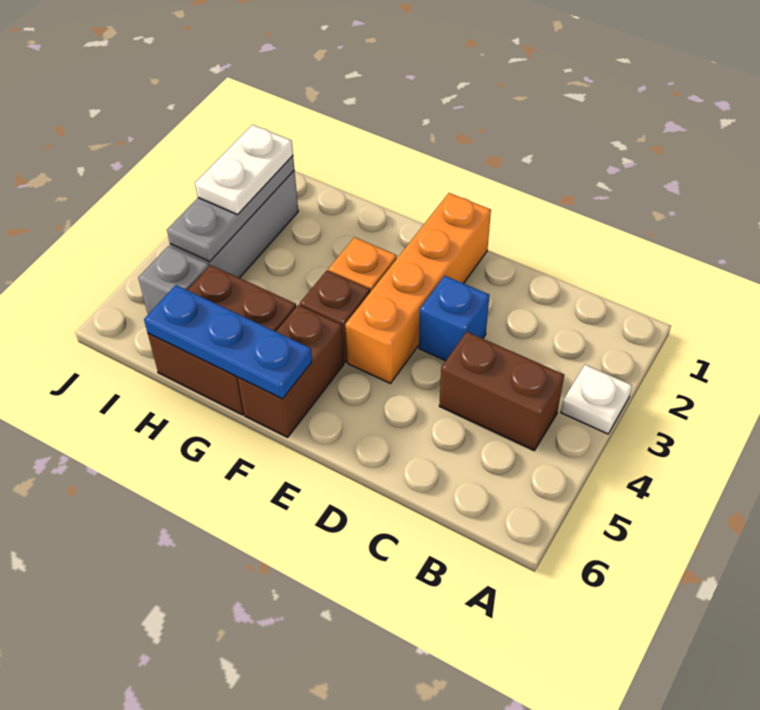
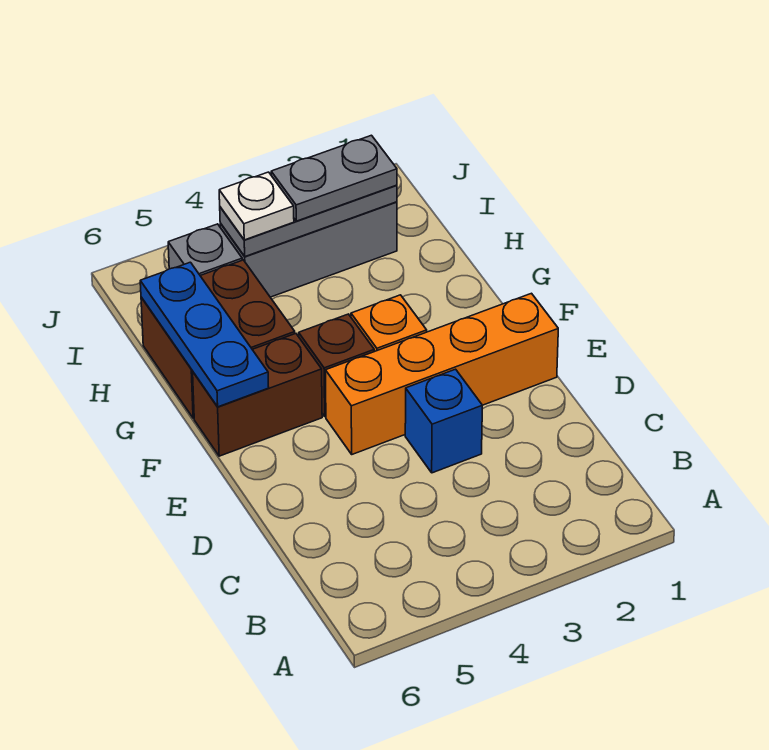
white 1x1 plate [561,365,632,434] -> white 1x1 plate moved to [219,172,294,240]
brown 1x2 brick [439,332,564,450] -> none
white 1x2 plate [195,125,293,215] -> grey 1x2 plate [271,135,397,221]

